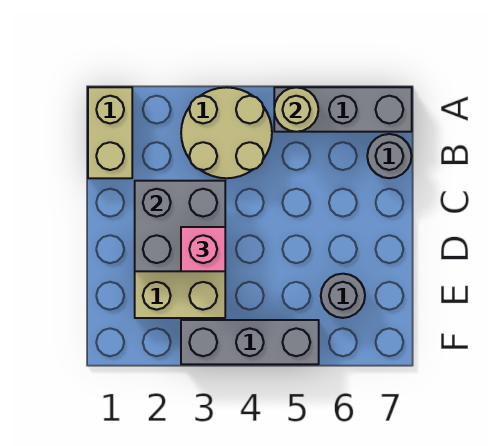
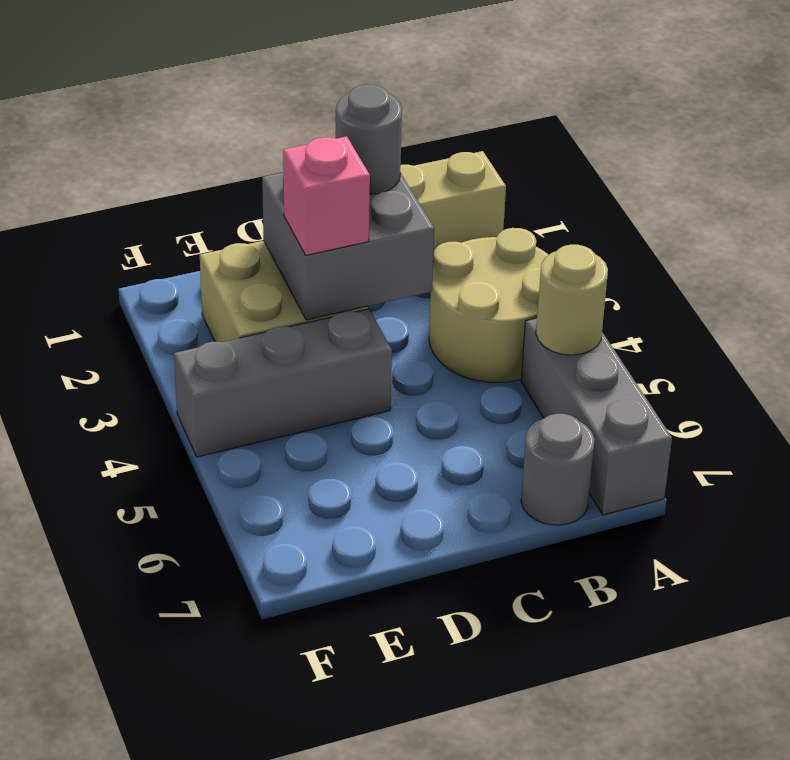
grey 1x1 round brick [321,274,365,318] -> grey 1x1 round brick moved to [336,85,402,194]
grey 1x3 brick [181,320,319,364] -> grey 1x3 brick turned to [174,309,392,457]

